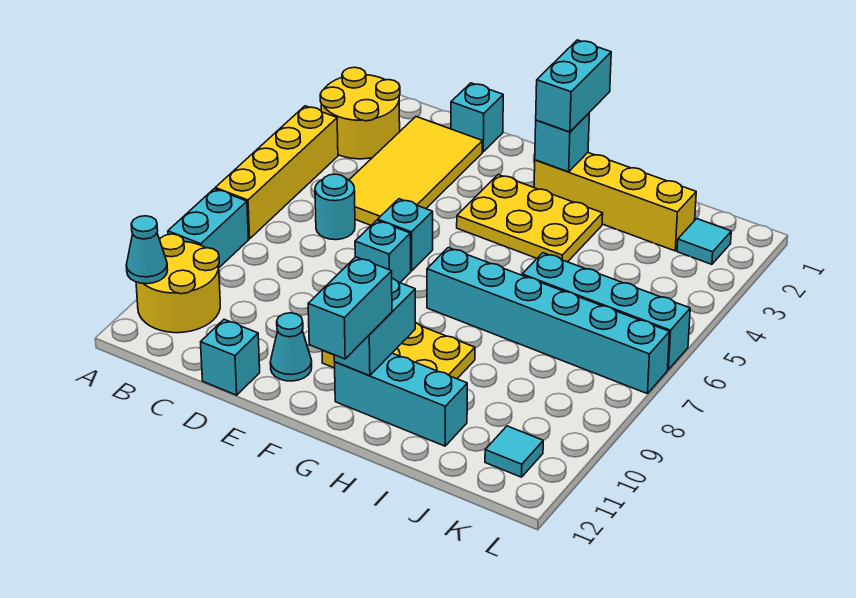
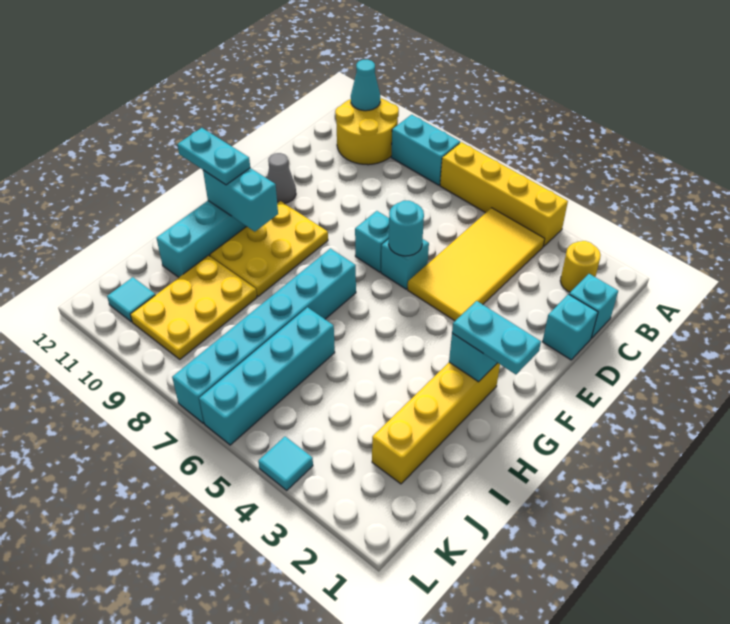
yellow 2x2 round brick [320,67,400,159] -> yellow 1x1 round brick [560,241,601,292]
yellow 2x4 tile [349,117,482,225] -> yellow 2x4 tile turned to [408,208,545,321]
cyan 1x1 round brick [315,174,355,240] -> cyan 1x1 round brick moved to [389,201,424,256]
cyan 1x1 brick [201,319,260,395] -> cyan 1x1 brick moved to [569,274,618,338]
cyan 1x1 cone [270,313,312,381] -> grey 1x1 cone [267,153,296,204]
yellow 2x3 plate [457,175,603,262] -> yellow 2x3 plate moved to [130,255,257,359]
cyan 1x2 brick [536,40,611,132] -> cyan 1x2 plate [452,301,541,374]
cyan 1x2 brick [308,257,392,359] -> cyan 1x2 plate [177,128,250,185]
cyan 1x1 tile [677,219,731,264] -> cyan 1x1 tile moved to [258,437,313,490]

